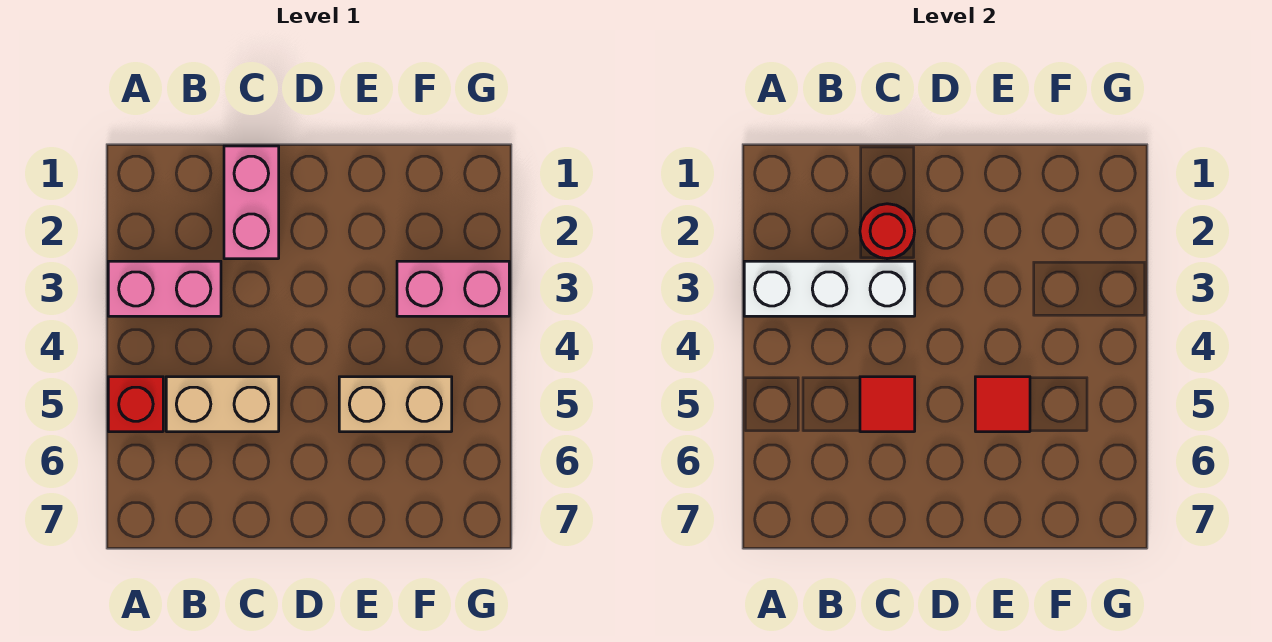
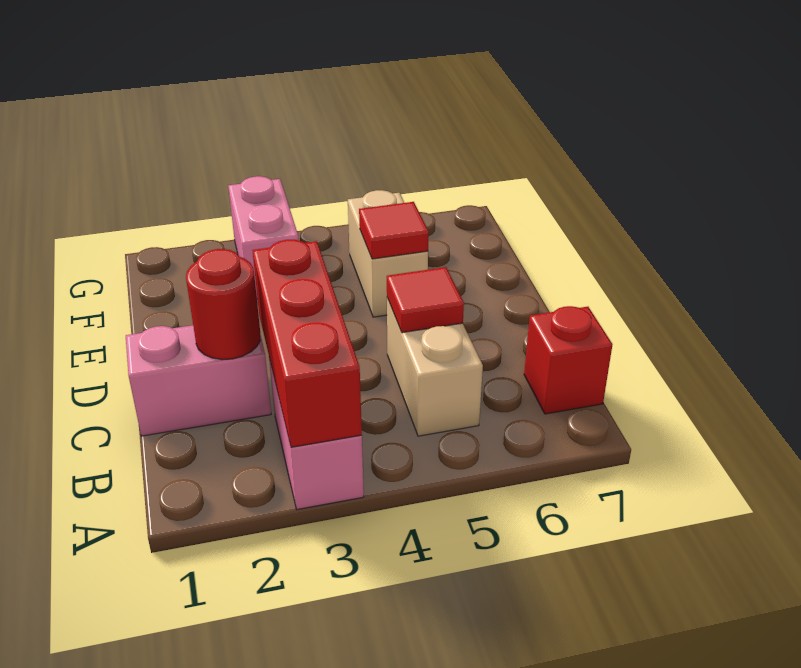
white 1x3 brick [744,261,915,316] -> red 1x3 brick [252,240,362,447]
red 1x1 brick [108,377,163,432] -> red 1x1 brick moved to [524,306,613,414]

